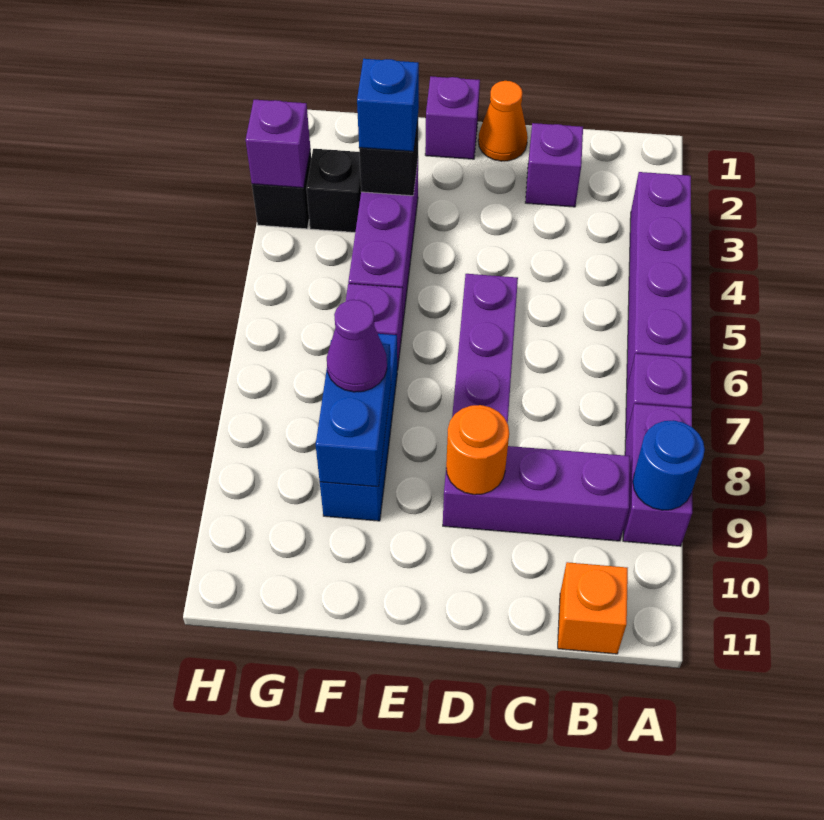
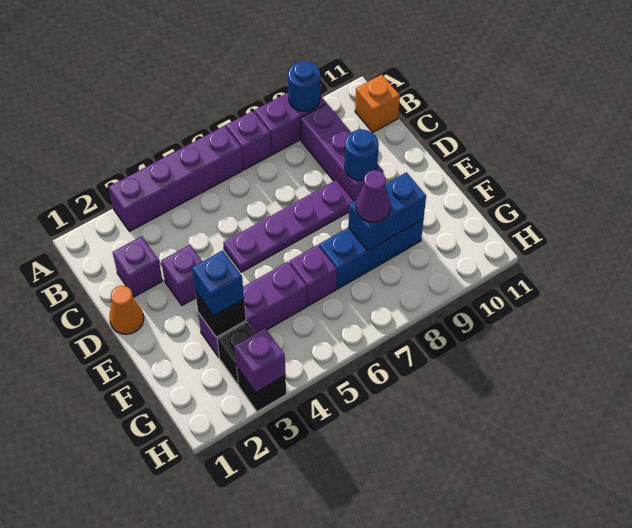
orange 1x1 round brick [446,405,509,495] -> blue 1x1 round brick [345,130,379,180]
purple 1x1 brick [425,77,480,159] -> purple 1x1 brick moved to [161,245,202,305]

